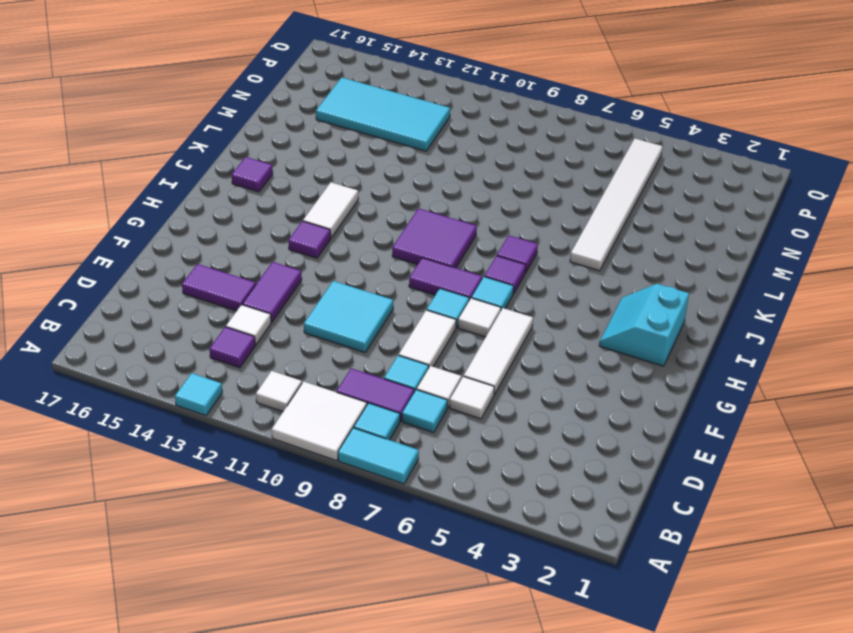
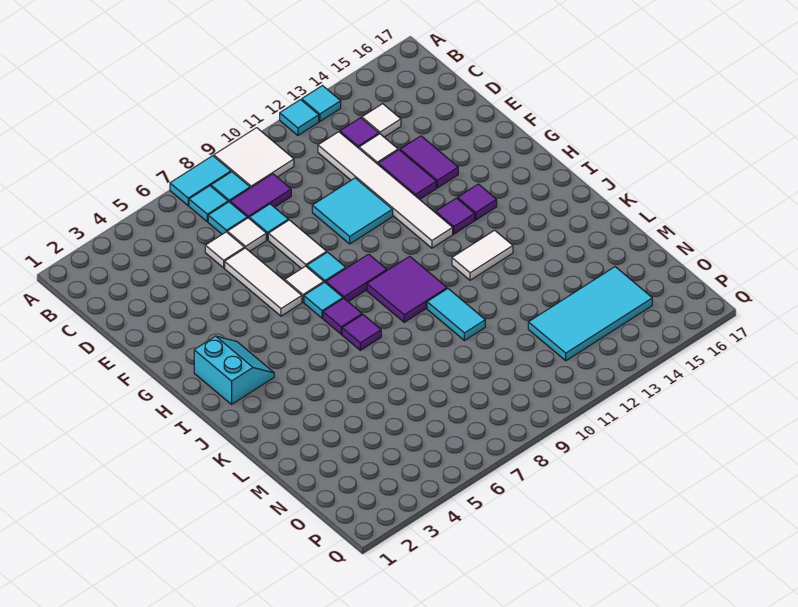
none -> cyan 1x1 tile [280,100,319,135]
none -> cyan 1x1 tile [189,186,228,222]
white 1x1 tile [256,371,302,412] -> white 1x1 tile moved to [362,104,401,137]
purple 1x2 tile [182,264,256,311] -> purple 1x2 tile turned to [400,136,458,188]
white 1x2 tile [303,182,358,238] -> white 1x2 tile turned to [452,230,513,280]
purple 1x1 tile [231,157,273,192] -> purple 1x1 tile moved to [458,184,497,220]
white 1x6 tile [570,139,662,271] -> white 1x6 tile moved to [318,132,453,248]
none -> cyan 1x2 tile [427,289,485,341]

